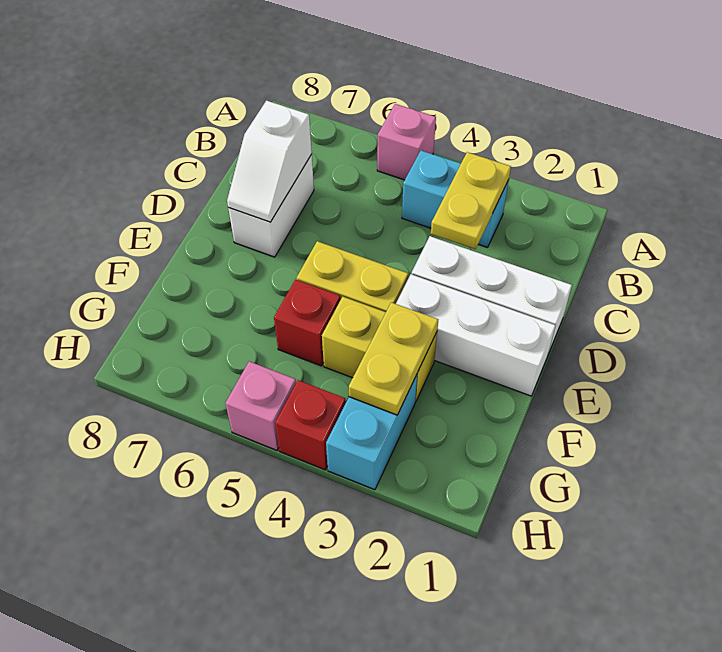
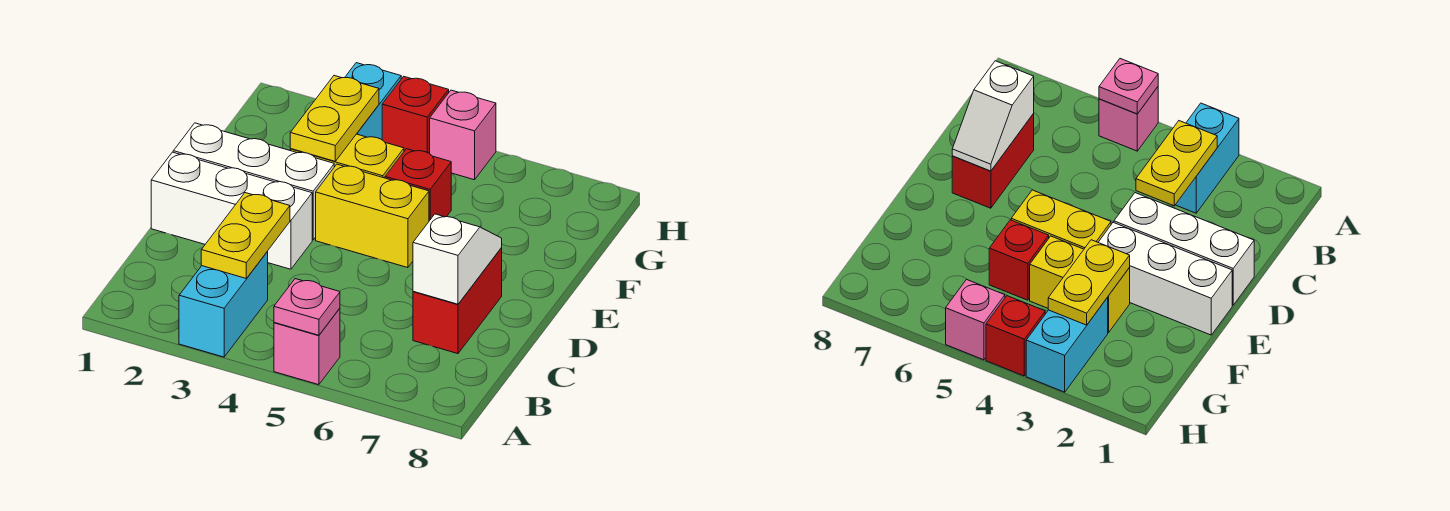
none -> pink 1x1 plate [274,279,340,335]
cyan 1x2 brick [402,151,509,248] -> cyan 1x2 brick turned to [179,252,268,357]
white 1x2 brick [228,154,314,257] -> red 1x2 brick [413,248,502,354]

